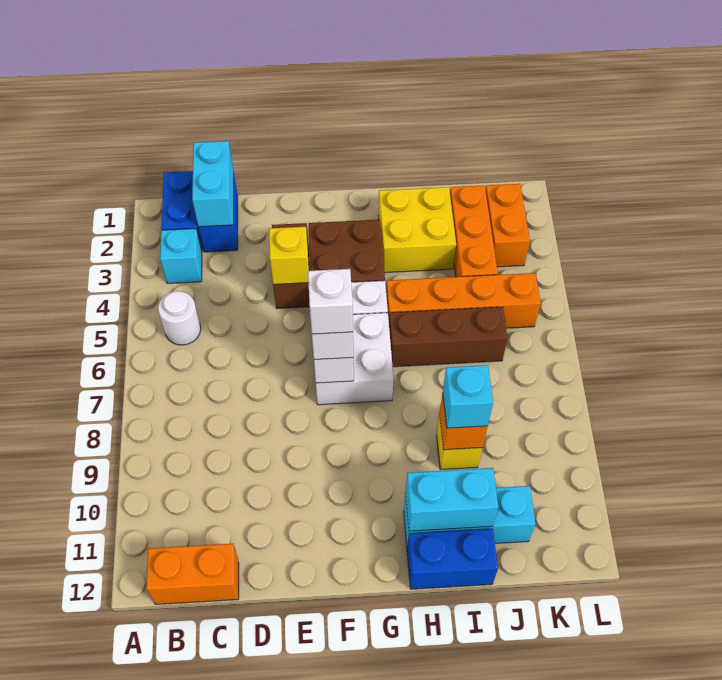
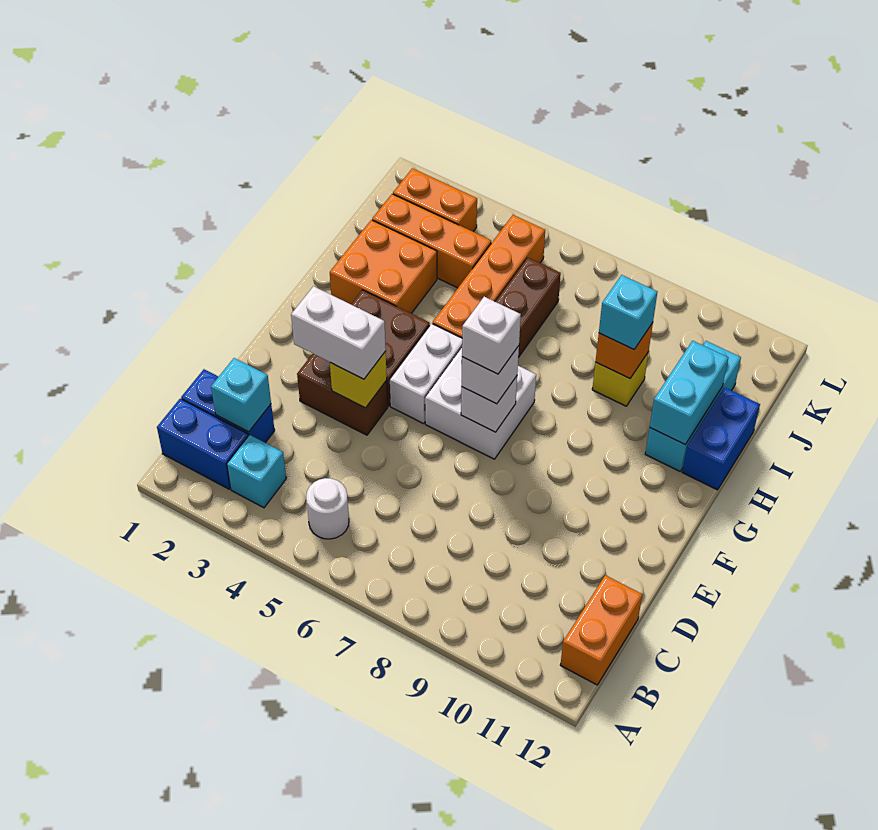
cyan 1x2 brick [192,141,233,227] -> cyan 1x1 brick [211,358,271,432]
none -> white 1x2 brick [291,286,386,379]
yellow 2x2 brick [379,187,456,273] -> orange 2x2 brick [330,220,437,313]

